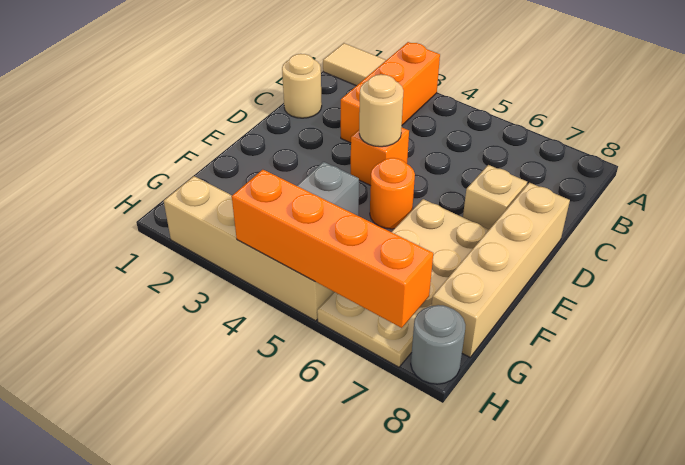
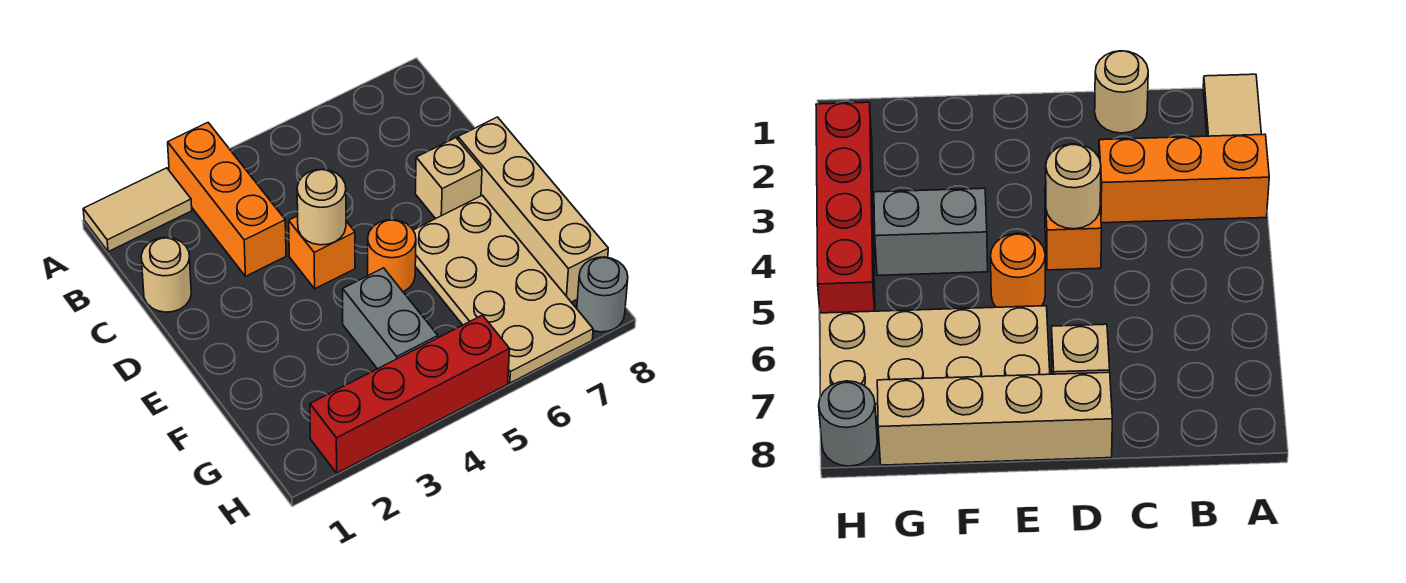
tan 1x4 brick [164,176,334,321] -> red 1x4 brick [310,315,510,473]
orange 1x4 brick [232,170,433,328] -> none

